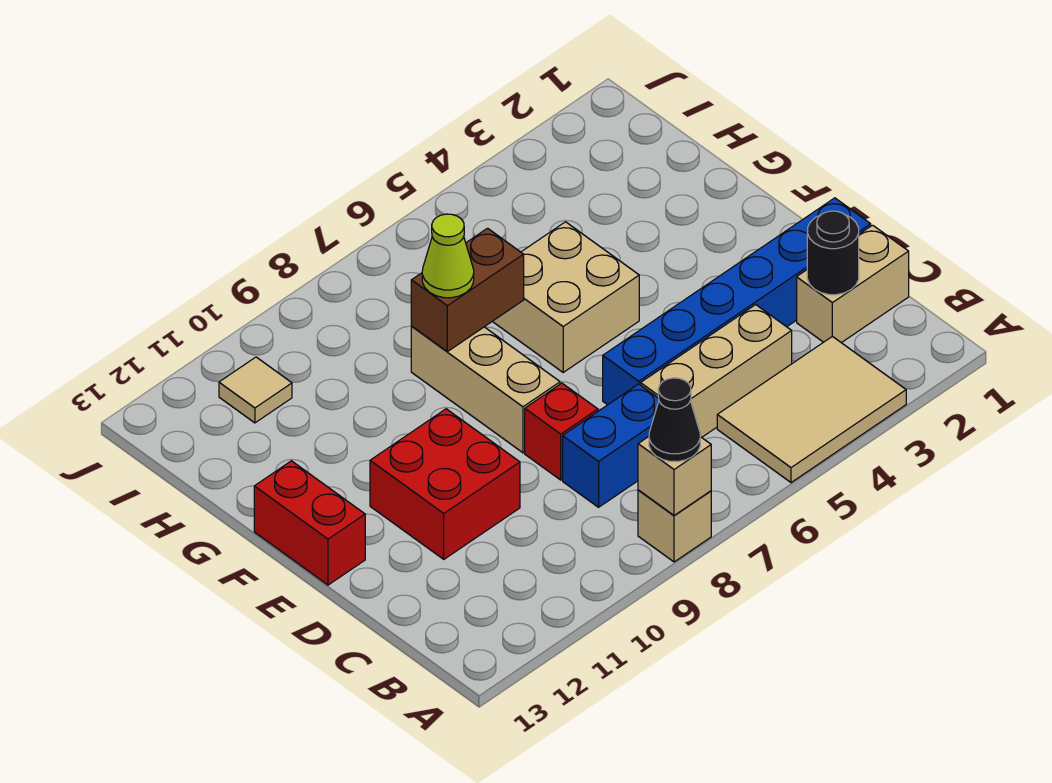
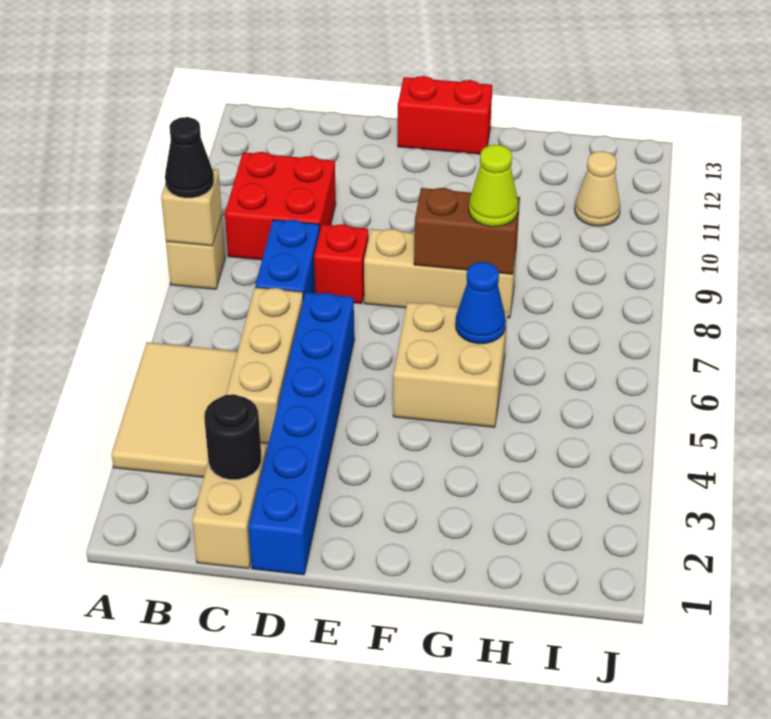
red 2x2 brick [370,409,520,559] -> red 2x2 brick moved to [225,152,336,260]
none -> blue 1x1 cone [456,262,506,344]
brown 1x2 brick [411,228,524,352] -> brown 1x2 brick turned to [414,188,520,274]
tan 1x1 tile [219,357,292,423] -> tan 1x1 cone [575,151,620,226]

